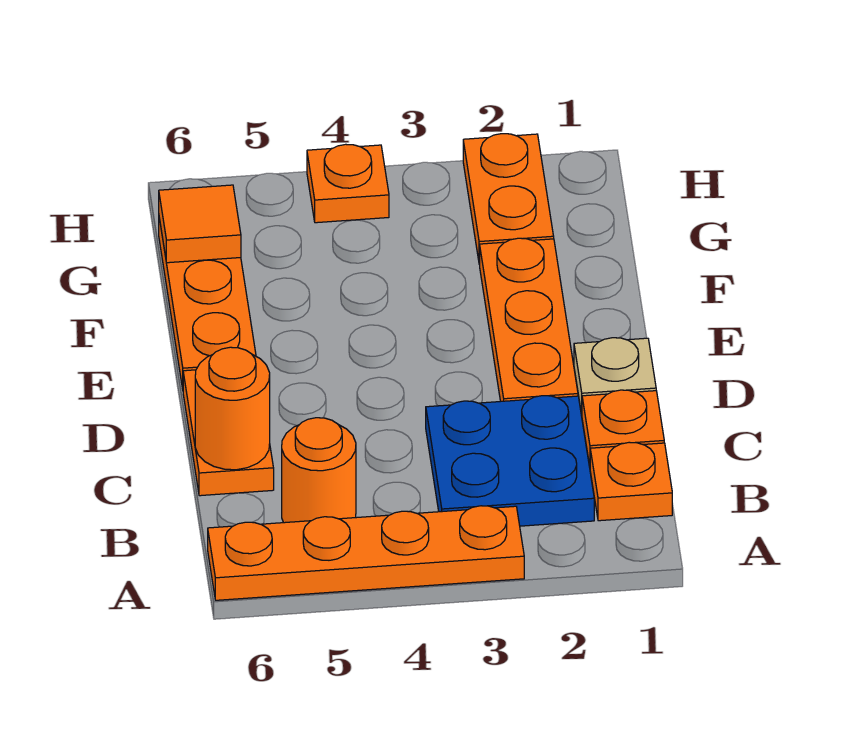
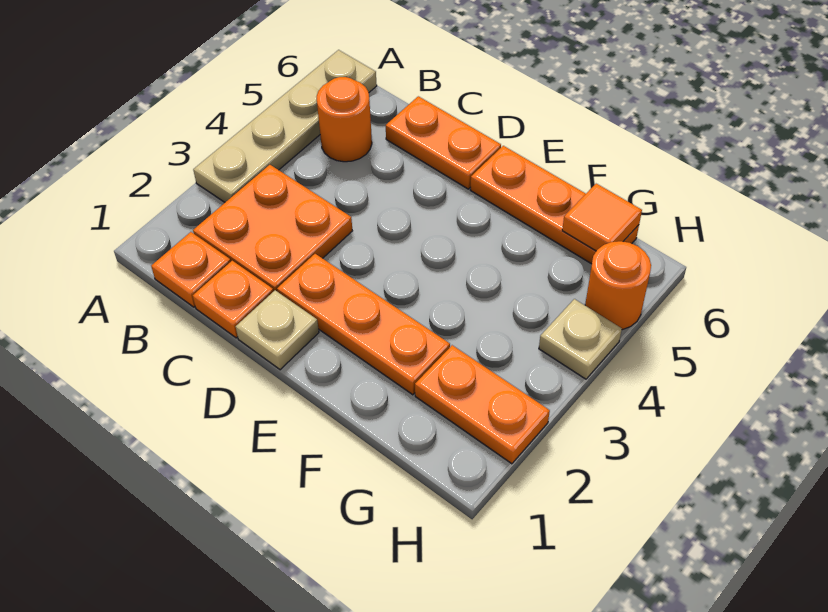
orange 1x4 plate [208,506,524,600] -> tan 1x4 plate [193,50,377,202]
blue 2x2 plate [426,396,594,526] -> orange 2x2 plate [193,165,352,291]
orange 1x1 round brick [195,347,270,470] -> orange 1x1 round brick moved to [585,241,651,330]
orange 1x1 plate [307,144,389,223] -> tan 1x1 plate [539,299,622,379]

